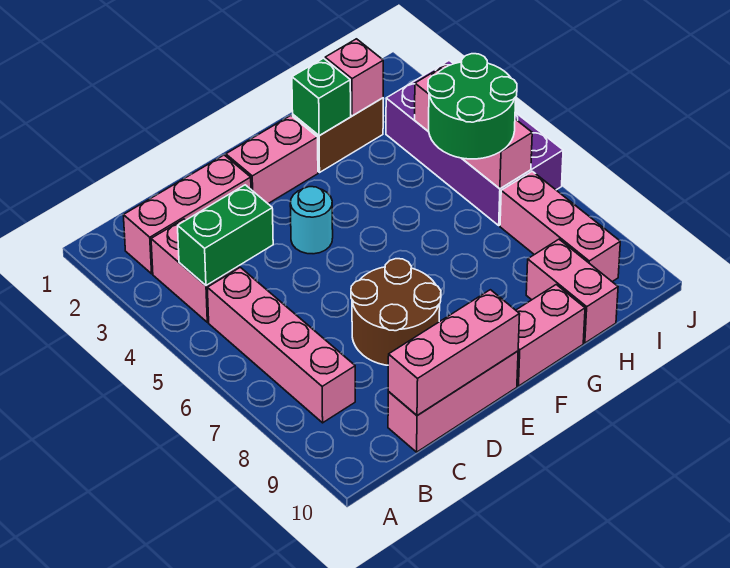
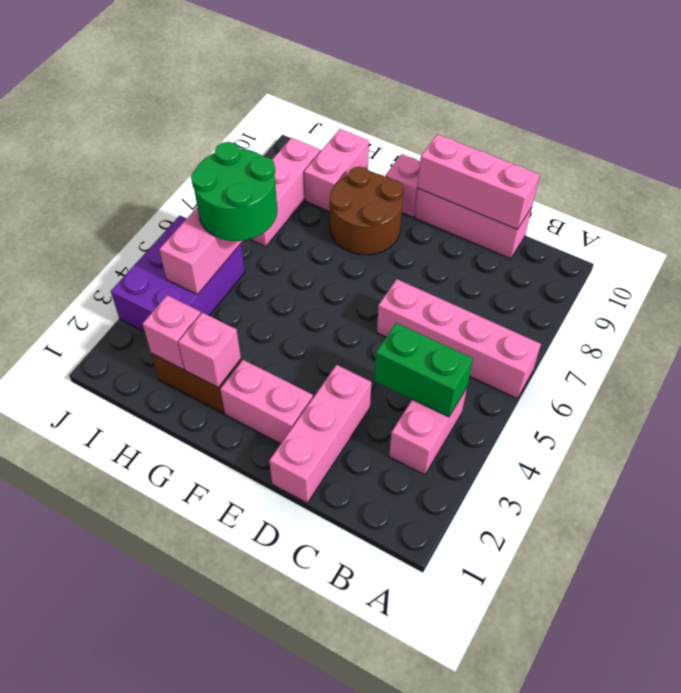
pink 1x3 brick [123,155,251,274] -> pink 1x3 brick turned to [269,365,372,503]
pink 1x4 brick [207,267,355,423] -> pink 1x4 brick turned to [377,279,541,398]
brown 2x2 round brick [351,259,441,365] -> brown 2x2 round brick moved to [330,167,403,255]
cyan 1x1 round brick [290,187,333,254] -> none
pink 1x2 brick [516,285,585,386] -> pink 1x1 brick [385,154,420,217]
green 1x1 brick [292,58,351,136] -> pink 1x1 brick [178,313,241,388]
purple 2x4 brick [386,60,563,225] -> purple 2x3 brick [111,215,245,332]

